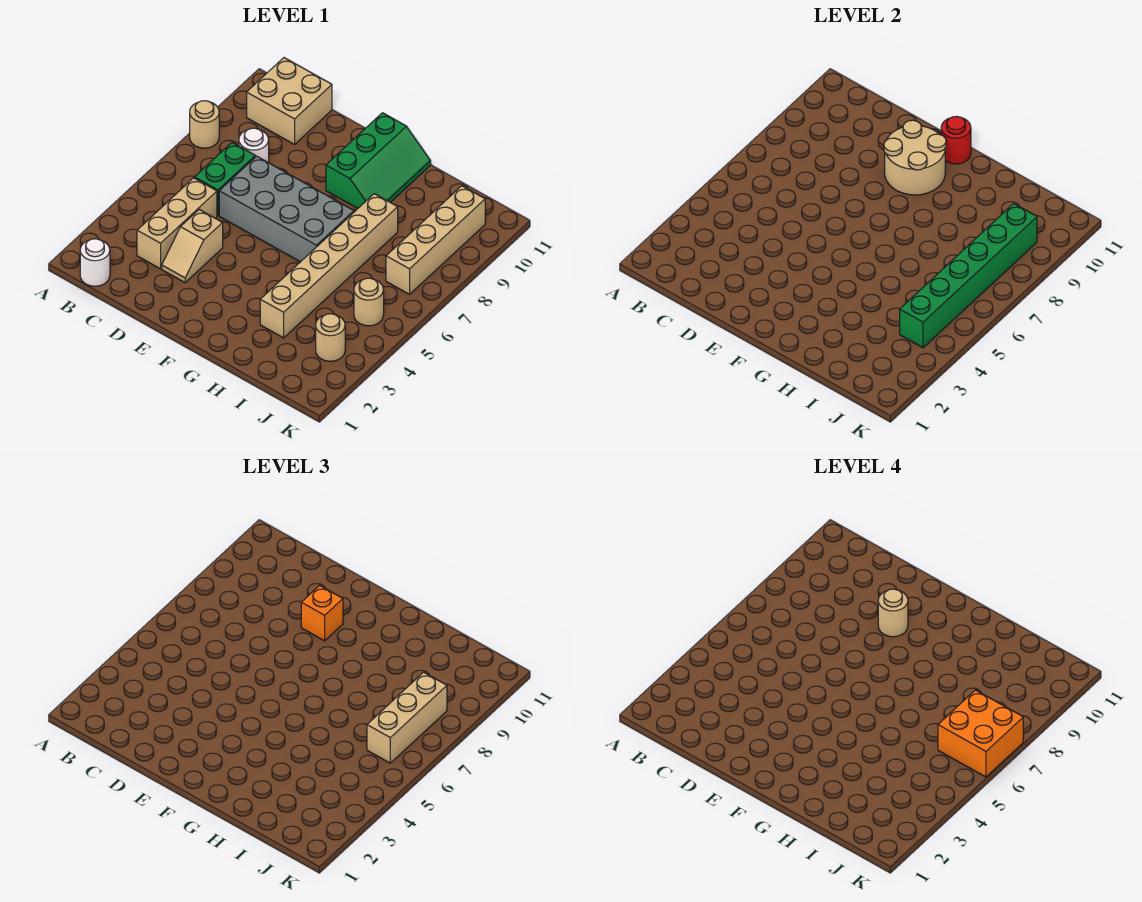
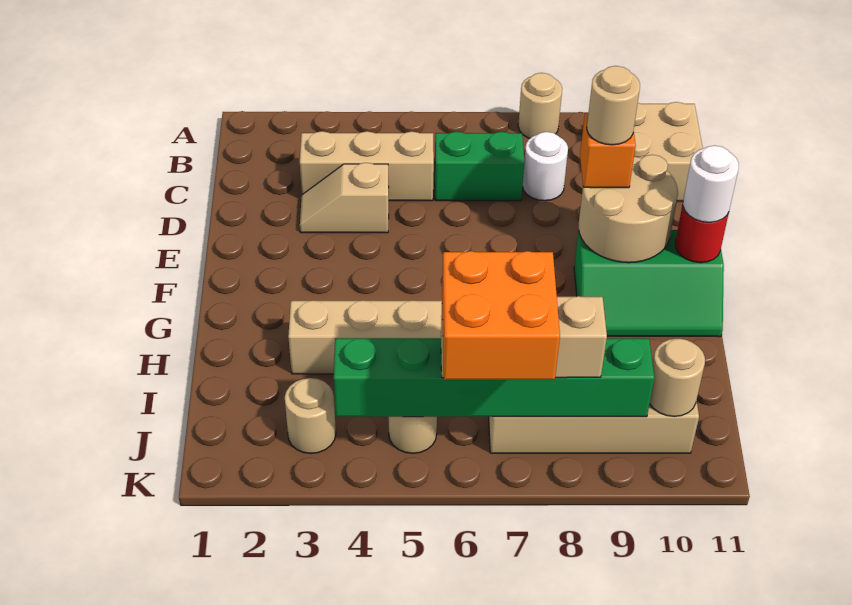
white 1x1 round brick [80,239,110,286] -> white 1x1 round brick moved to [683,145,739,222]
grey 2x4 brick [219,156,354,262] -> none
none -> tan 1x1 round brick [650,339,705,416]

